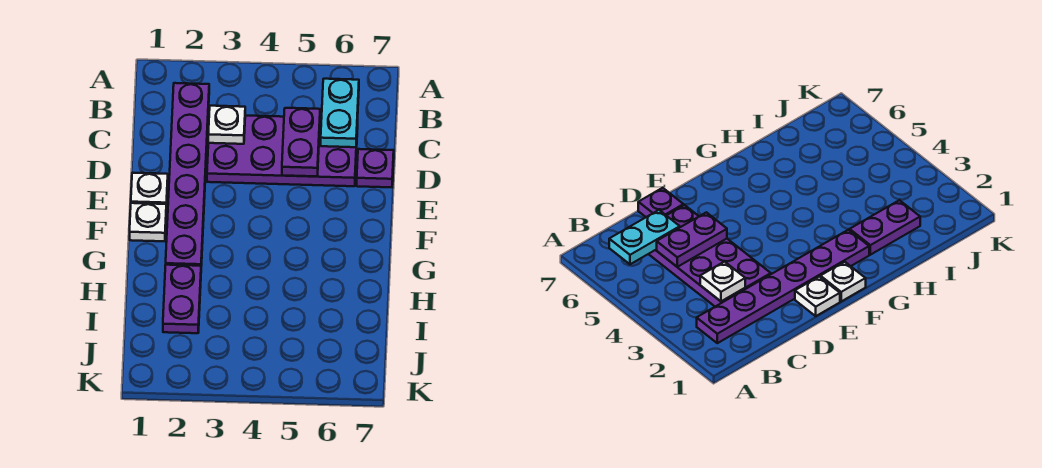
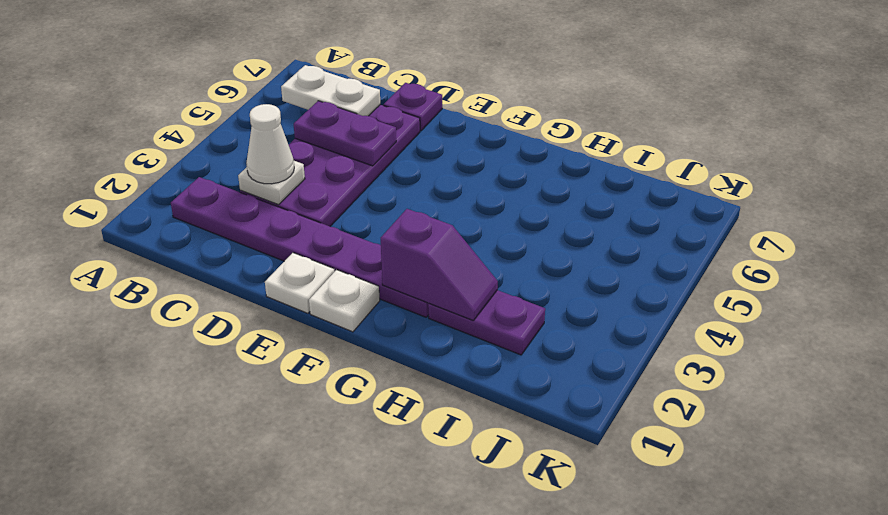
cyan 1x2 plate [321,79,359,147] -> white 1x2 plate [281,65,380,116]
none -> white 1x1 cone [246,104,294,184]
none -> purple 1x2 slope [381,209,498,320]

